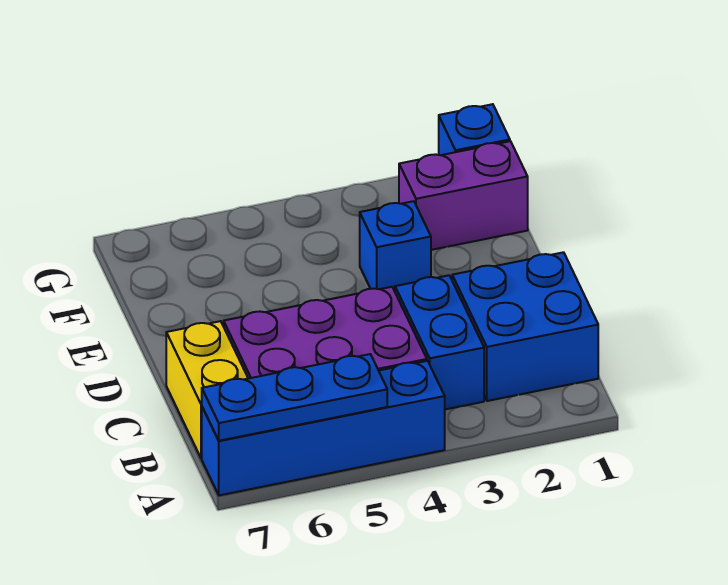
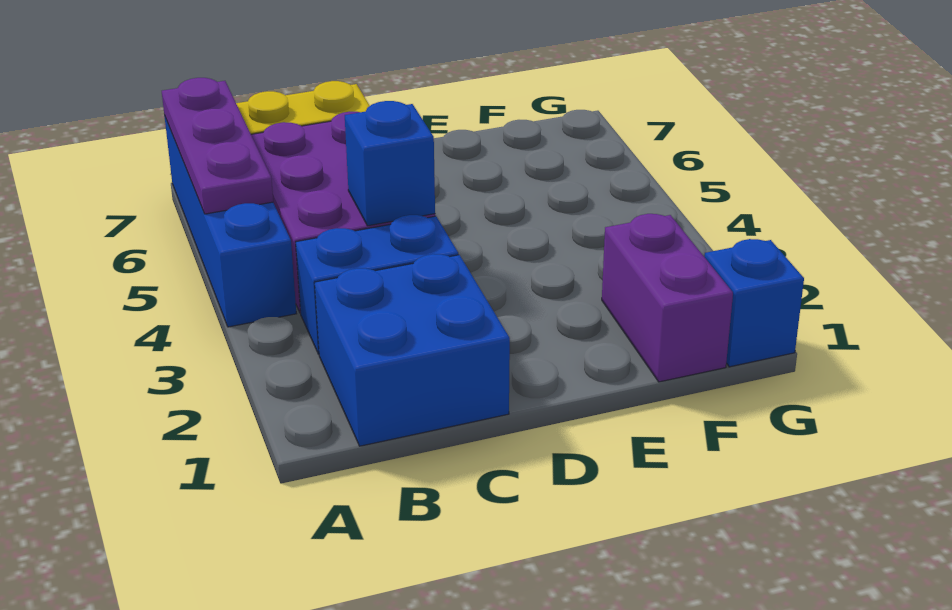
blue 1x3 plate [202,354,387,441] -> purple 1x3 plate [162,78,273,214]
blue 1x1 brick [360,201,431,291] -> blue 1x1 brick moved to [345,101,435,226]

